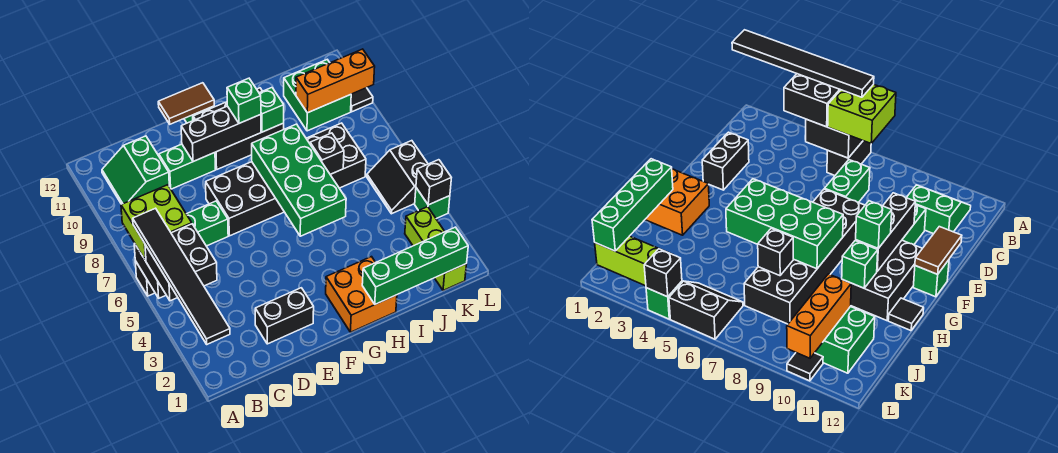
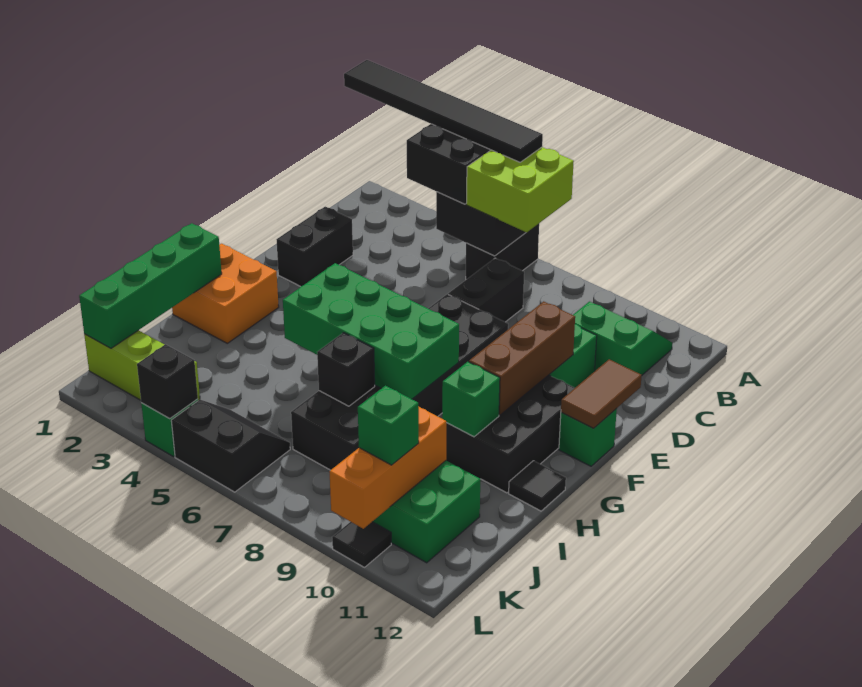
green 1x2 brick [187,201,228,246] -> black 1x2 brick [448,258,524,322]
black 1x3 brick [181,106,261,162] -> brown 1x3 brick [469,301,575,415]
green 1x1 brick [227,78,261,123] -> green 1x1 brick moved to [358,386,419,465]

